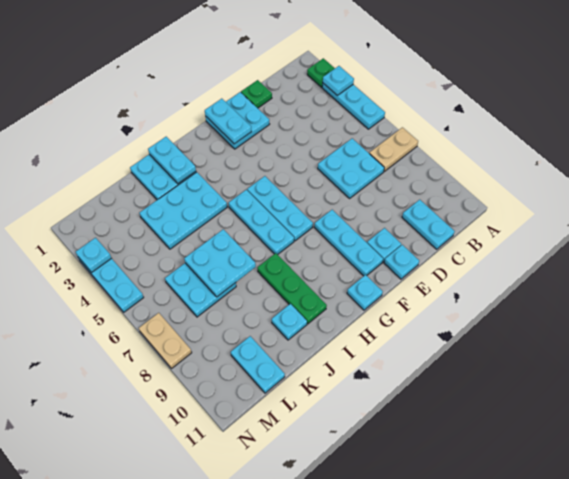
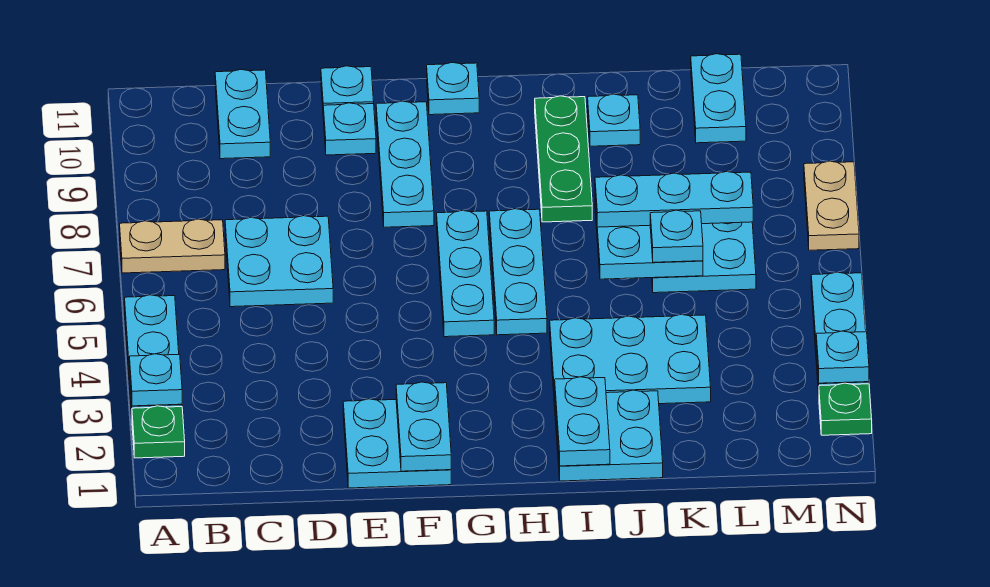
green 1x1 plate [241,80,272,108] -> green 1x1 plate moved to [819,383,872,435]
none -> cyan 1x3 plate [595,172,753,227]
none -> cyan 1x1 plate [650,210,703,262]

